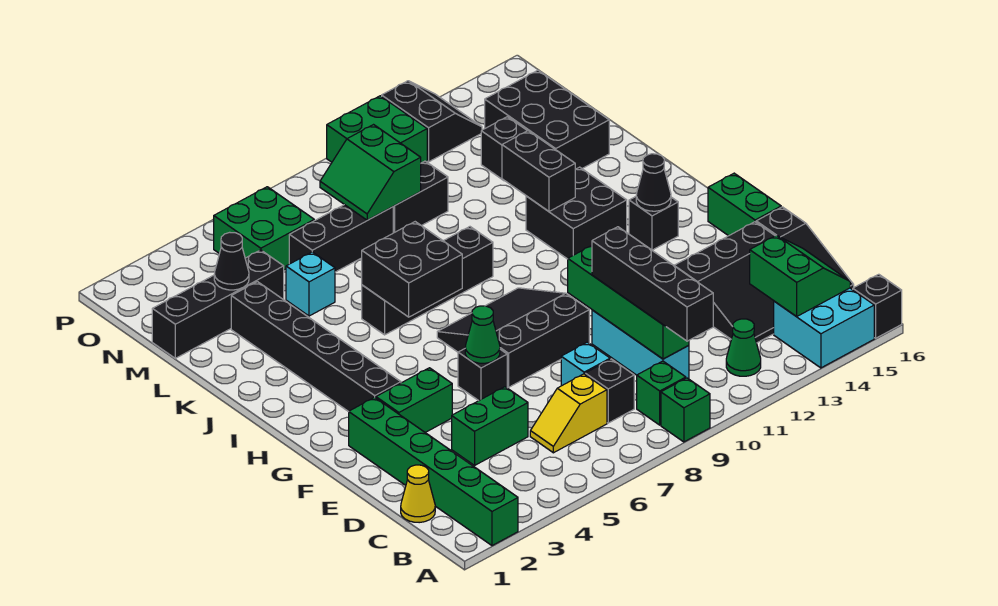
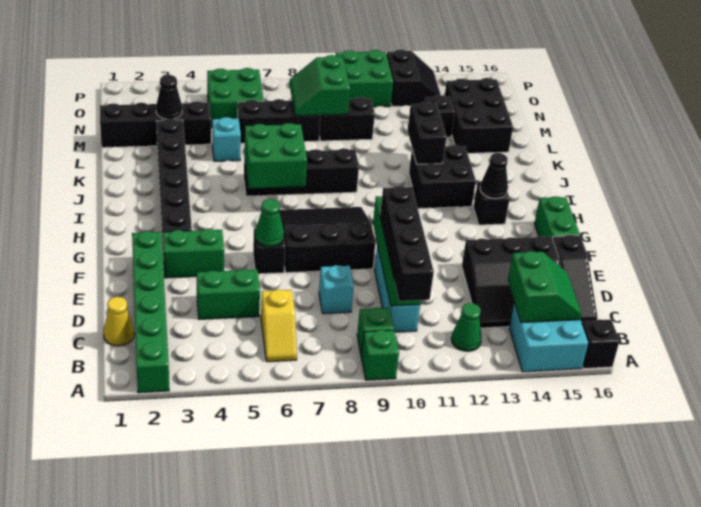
yellow 1x2 slope [530,374,607,453] -> yellow 1x2 slope turned to [261,290,297,362]
black 1x1 brick [585,359,634,423] -> none
black 2x2 brick [362,222,462,317] -> green 2x2 brick [244,123,307,188]

